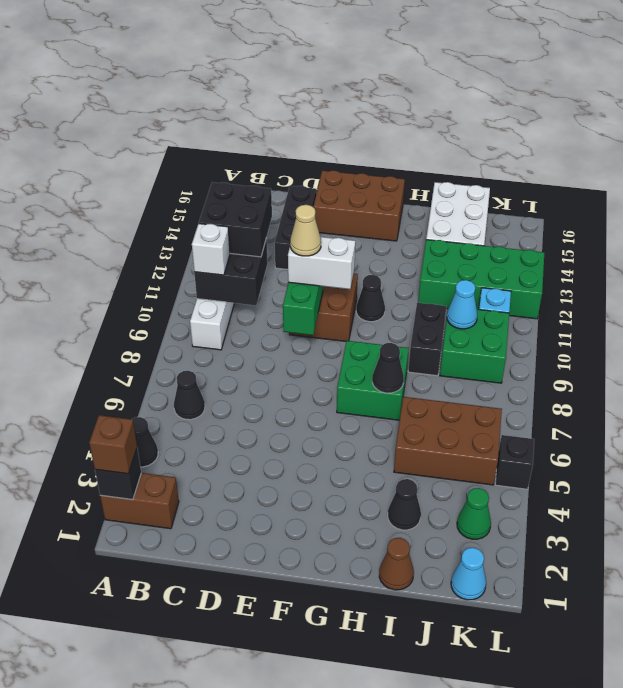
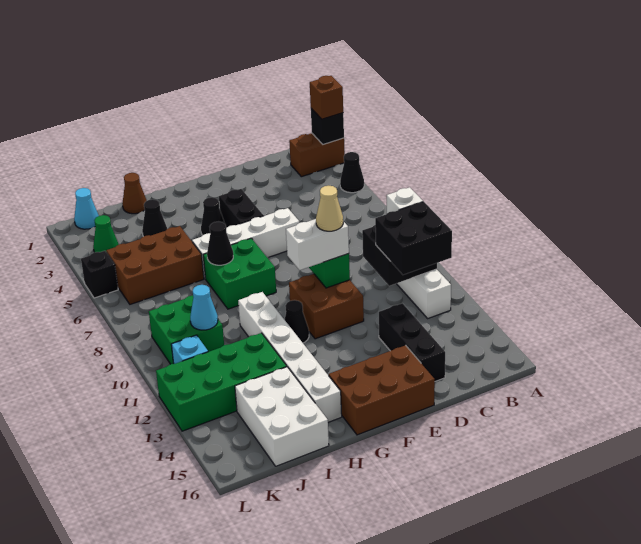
black 1x1 cone [174,371,205,420] -> black 1x1 cone moved to [201,197,224,235]
none -> white 1x4 brick [192,208,299,279]
none -> white 1x6 brick [238,292,342,422]
black 1x2 brick [408,303,446,376] -> black 1x2 brick moved to [219,189,264,228]

